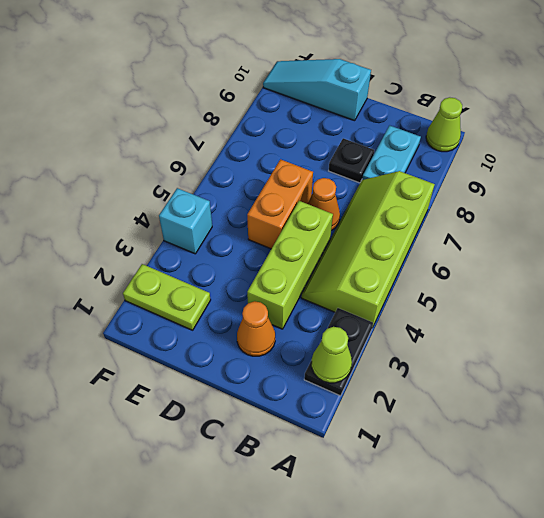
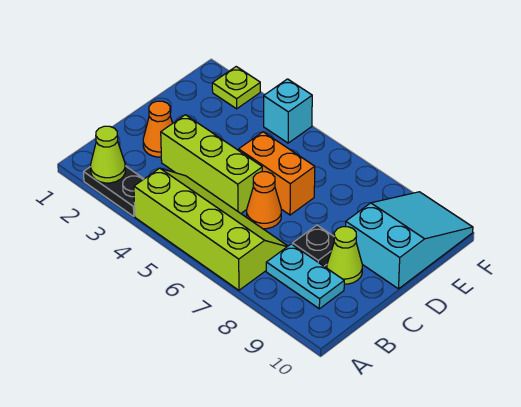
lime 1x1 cone [426,97,462,152] -> lime 1x1 cone moved to [327,227,362,284]
cyan 1x3 slope [263,59,371,121] -> cyan 2x3 slope [346,192,473,289]
lime 1x2 plate [123,264,211,330] -> lime 1x1 plate [212,67,260,109]

